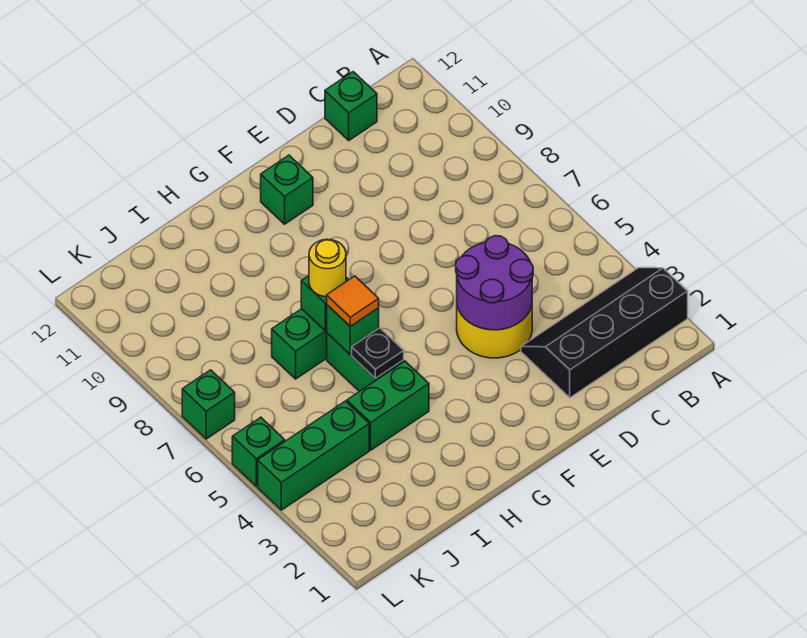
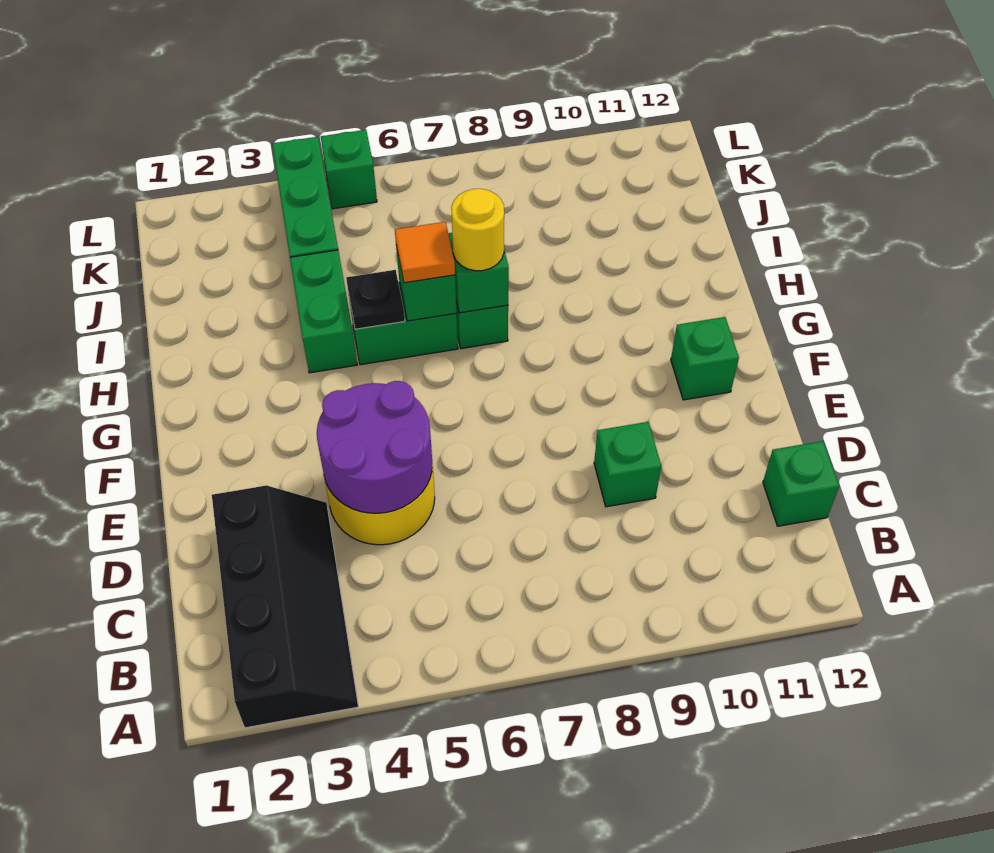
green 1x1 brick [182,370,235,439] -> green 1x1 brick moved to [594,422,661,507]

